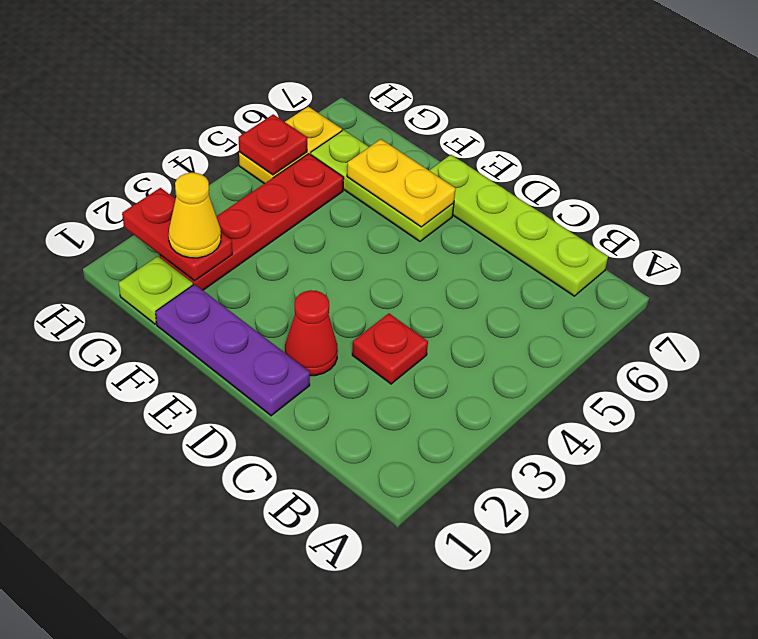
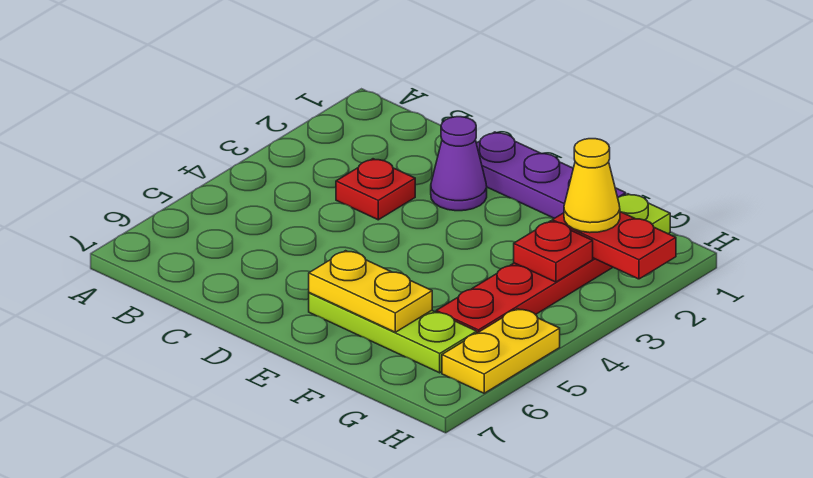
lime 1x4 plate [429,155,608,296] -> none
red 1x1 cone [285,290,338,376] -> purple 1x1 cone [431,117,487,211]
red 1x1 plate [239,114,307,175] -> red 1x1 plate moved to [514,221,593,282]

